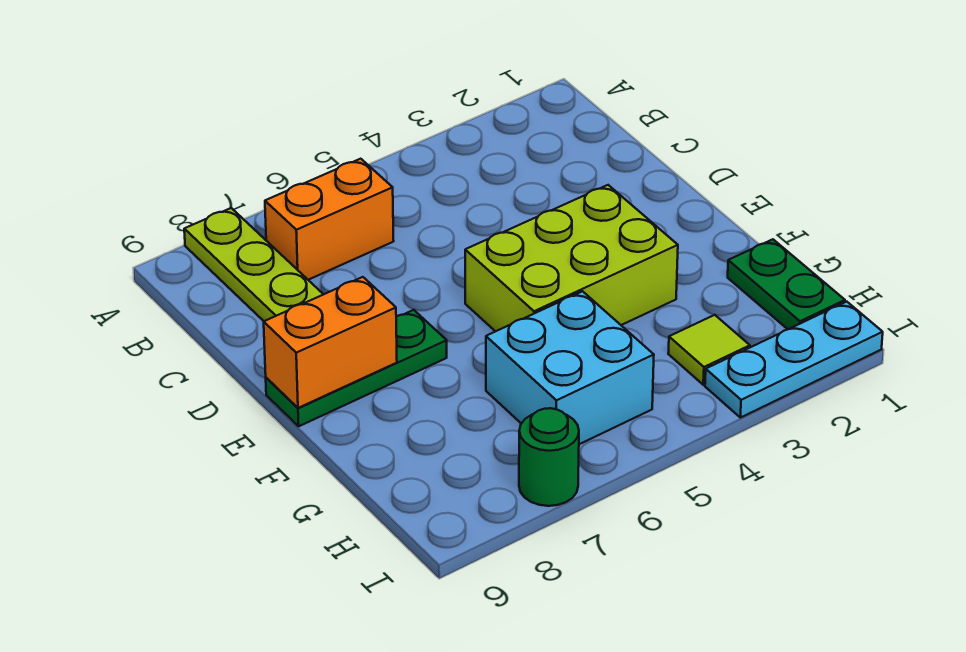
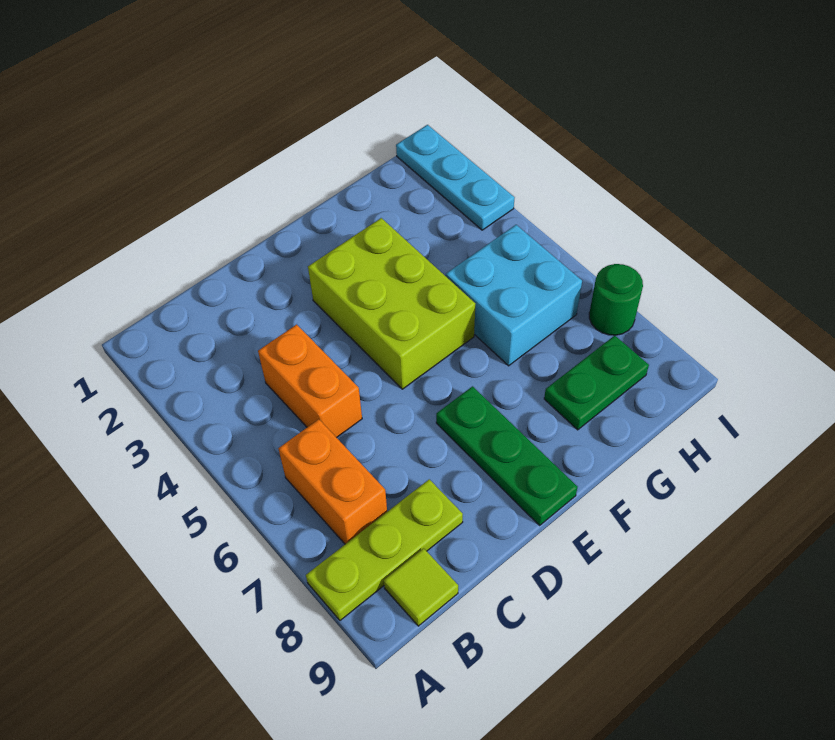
orange 1x2 brick [264,277,397,408] -> orange 1x2 brick moved to [258,324,362,438]
green 1x2 plate [728,239,845,329] -> green 1x2 plate moved to [544,335,649,430]
lime 1x1 tile [668,315,750,385] -> lime 1x1 tile moved to [384,548,458,626]

